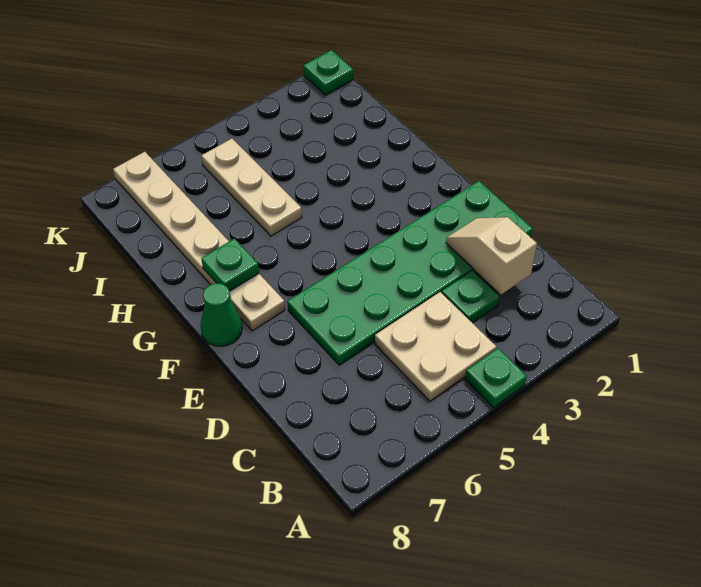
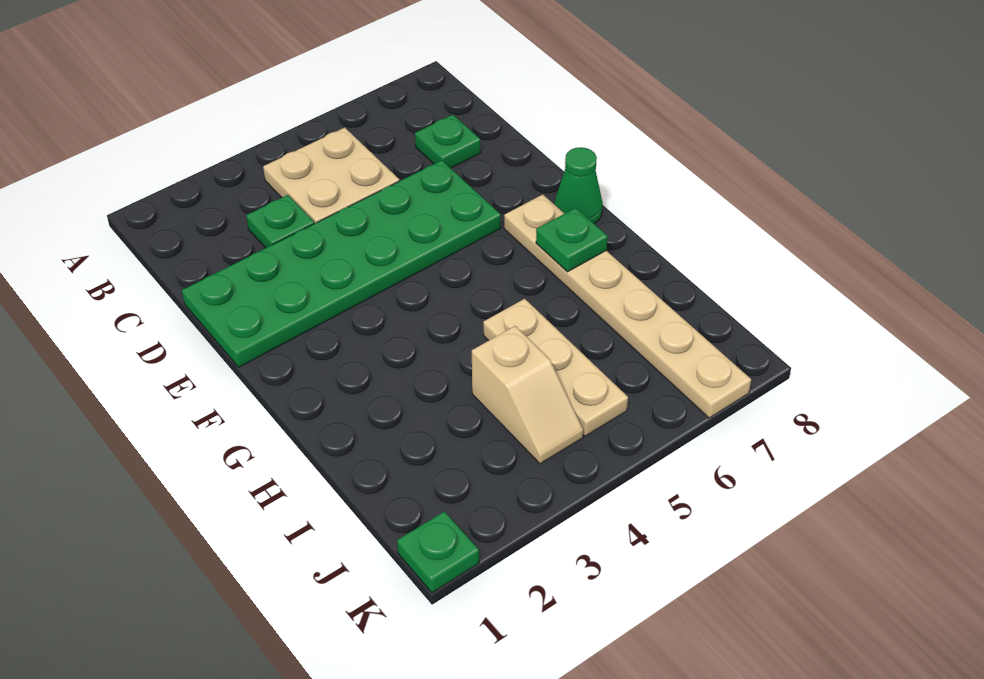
green 1x1 plate [465,348,527,407] -> green 1x1 plate moved to [415,115,480,168]
tan 1x2 slope [446,217,537,295] -> tan 1x2 slope moved to [472,326,583,464]

